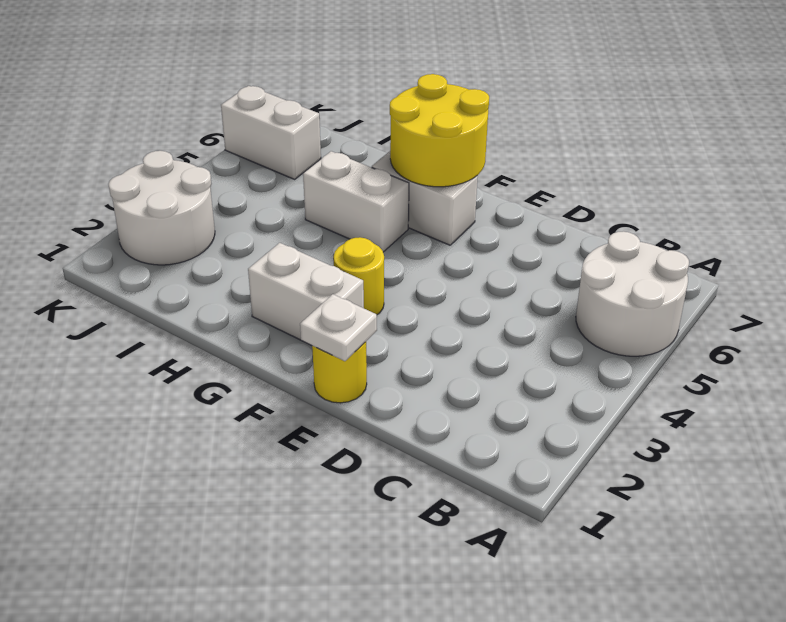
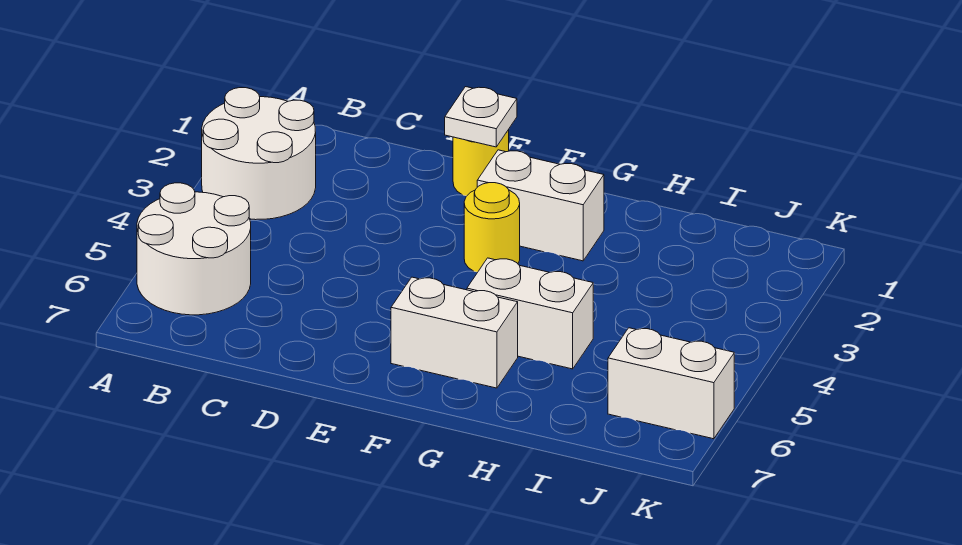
yellow 2x2 round brick [390,74,489,187] -> none
white 2x2 round brick [109,151,215,265] -> white 2x2 round brick moved to [202,88,316,220]

